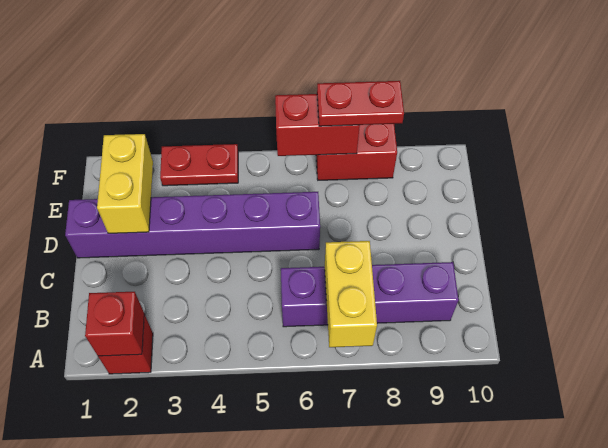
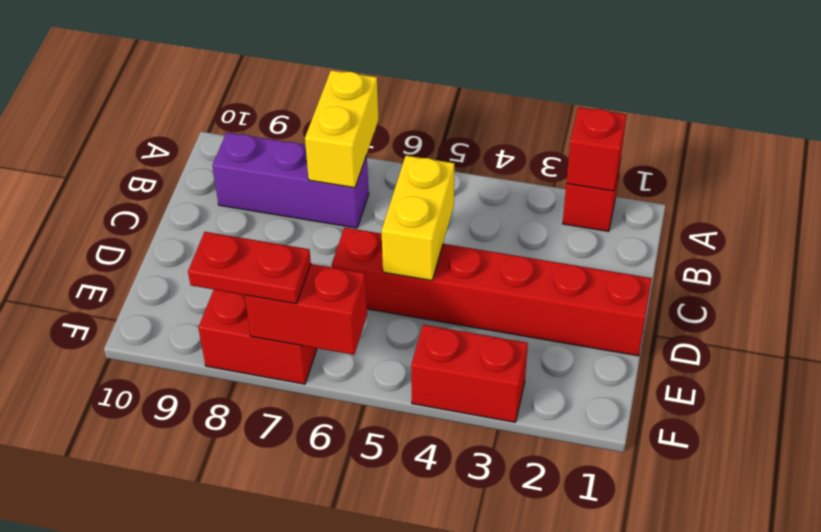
purple 1x4 brick [281,262,459,327] -> purple 1x3 brick [212,133,369,228]
purple 1x6 brick [65,192,320,258] -> red 1x6 brick [332,227,652,356]
yellow 1x2 brick [97,134,153,233] -> yellow 1x2 brick moved to [381,156,454,280]
red 1x2 plate [160,144,238,186] -> red 1x2 brick [411,325,528,422]

